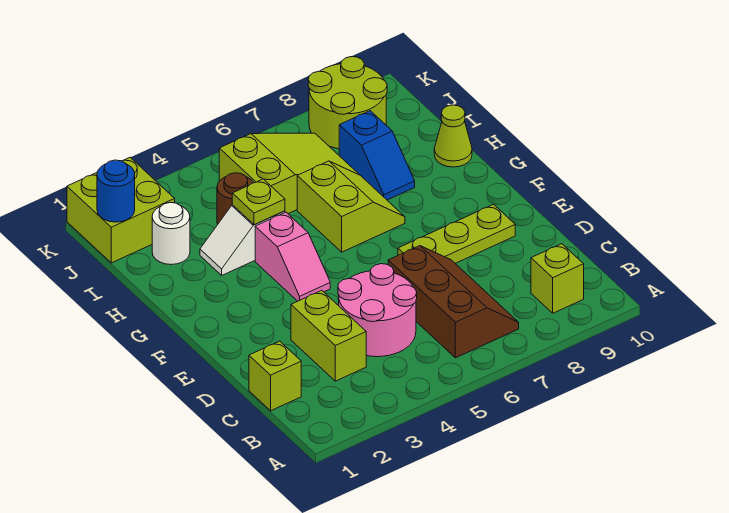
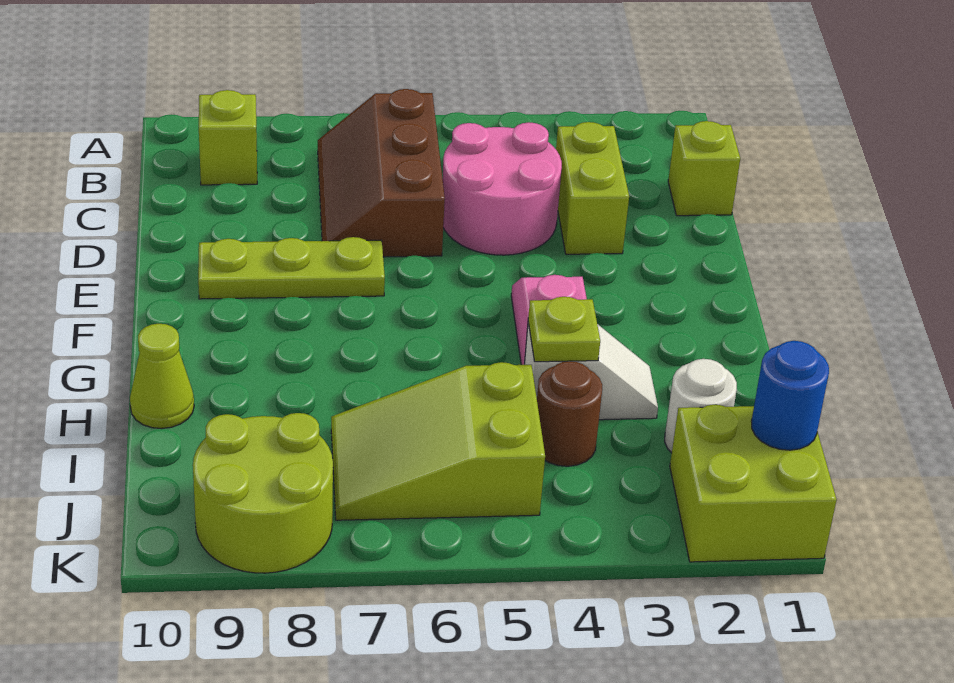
lime 2x2 slope [297,161,405,252] -> none
blue 1x2 slope [339,111,415,200] -> none

